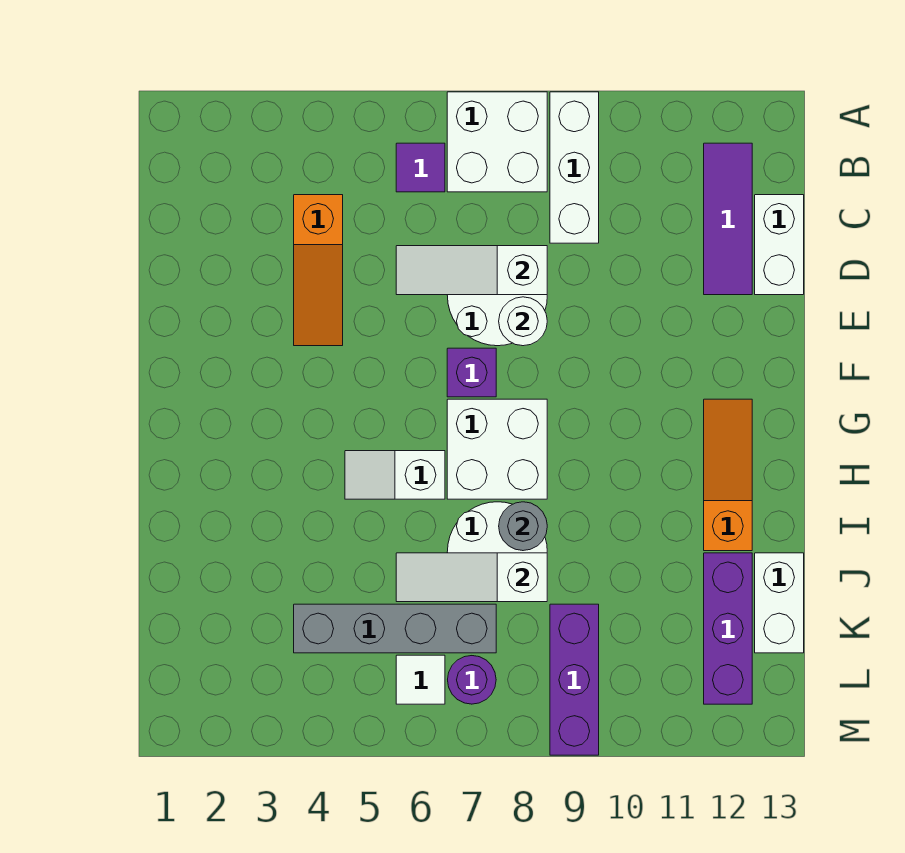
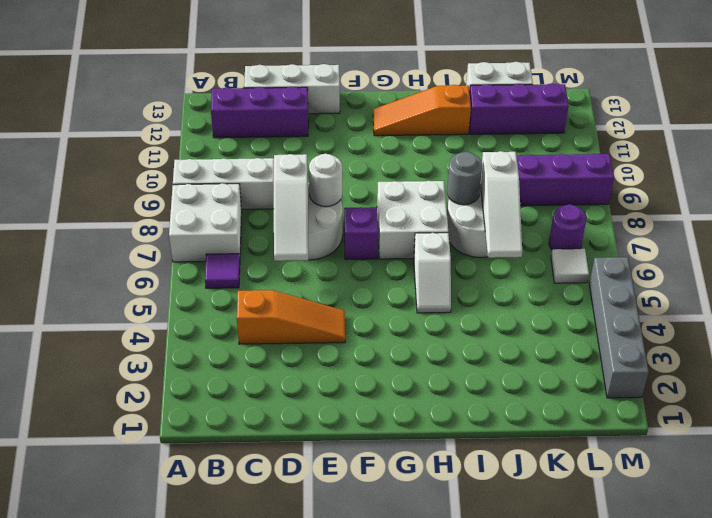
purple 1x3 tile [704,143,752,295] -> purple 1x3 brick [211,87,308,138]
white 1x2 brick [755,195,804,295] -> white 1x3 brick [244,64,340,114]
grey 1x4 brick [294,604,496,653] -> grey 1x4 brick moved to [589,257,649,398]

